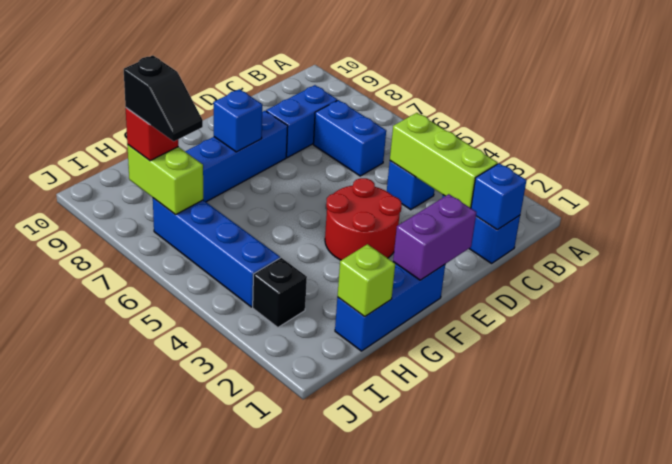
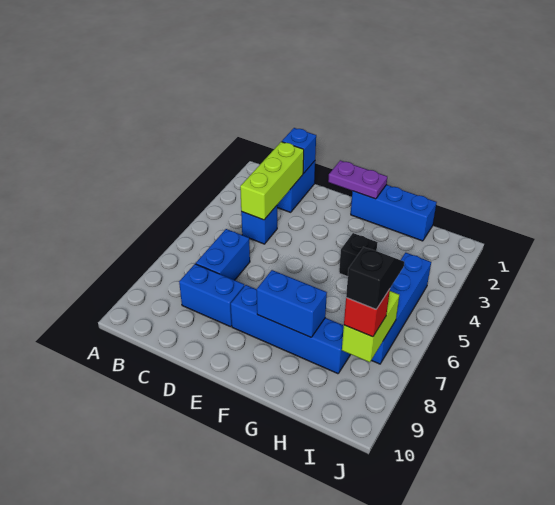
purple 1x2 brick [393,194,476,280] -> purple 1x2 plate [328,160,387,199]
red 2x2 round brick [325,178,402,260] -> none
blue 1x1 brick [213,89,262,152] -> blue 1x2 brick [257,270,327,337]
lime 1x1 brick [337,244,395,317] -> none
black 1x1 brick [253,258,307,328] -> black 1x1 brick moved to [339,233,378,277]

